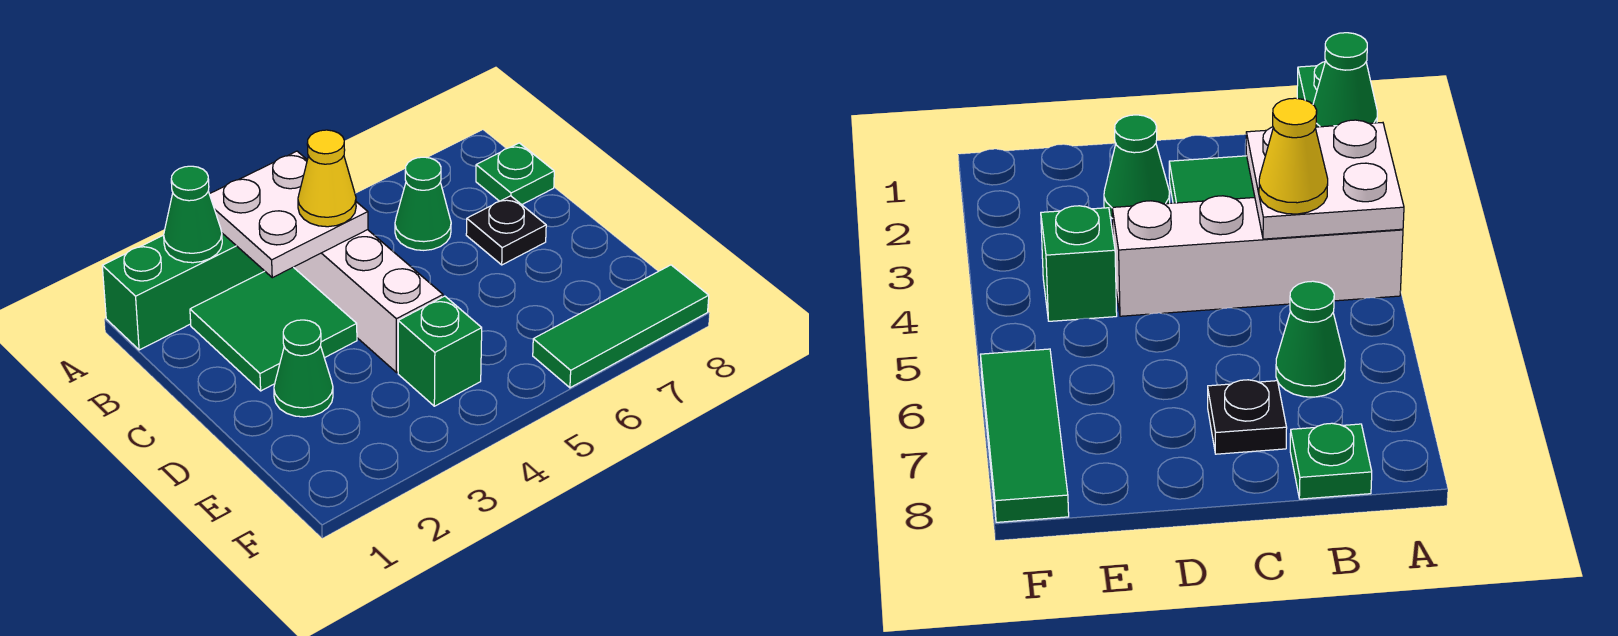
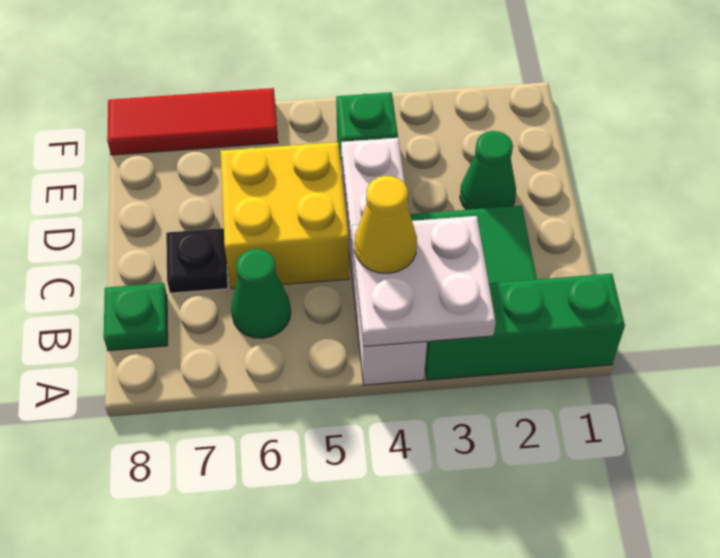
green 1x1 cone [164,166,222,263] -> none
none -> yellow 2x2 brick [220,142,349,288]
green 1x3 tile [533,265,709,388] -> red 1x3 tile [107,88,278,155]

